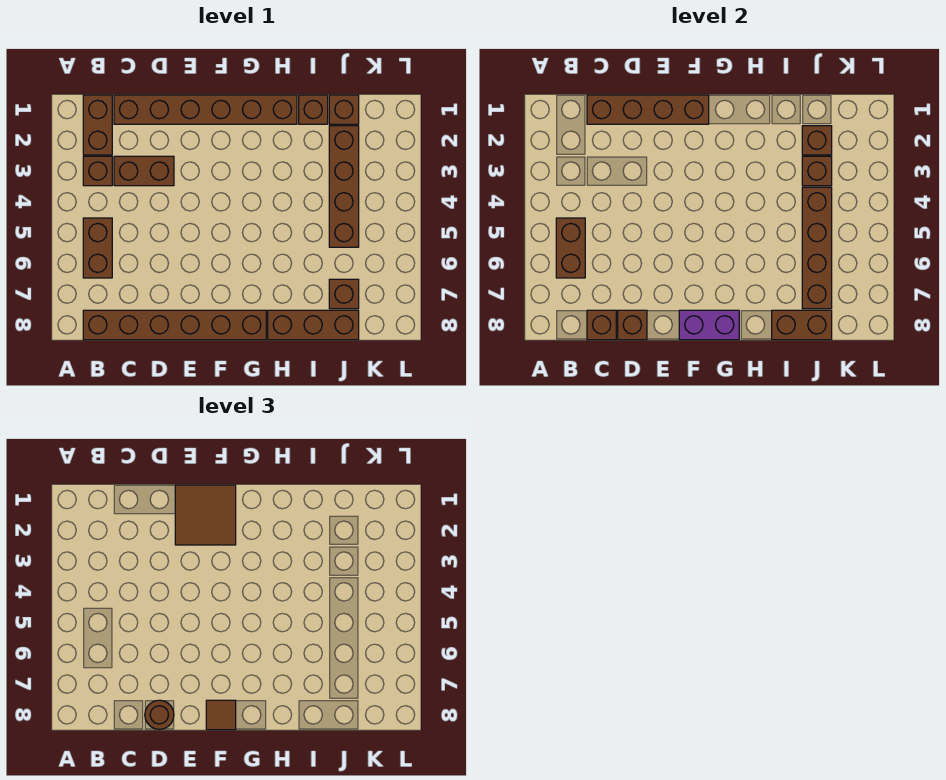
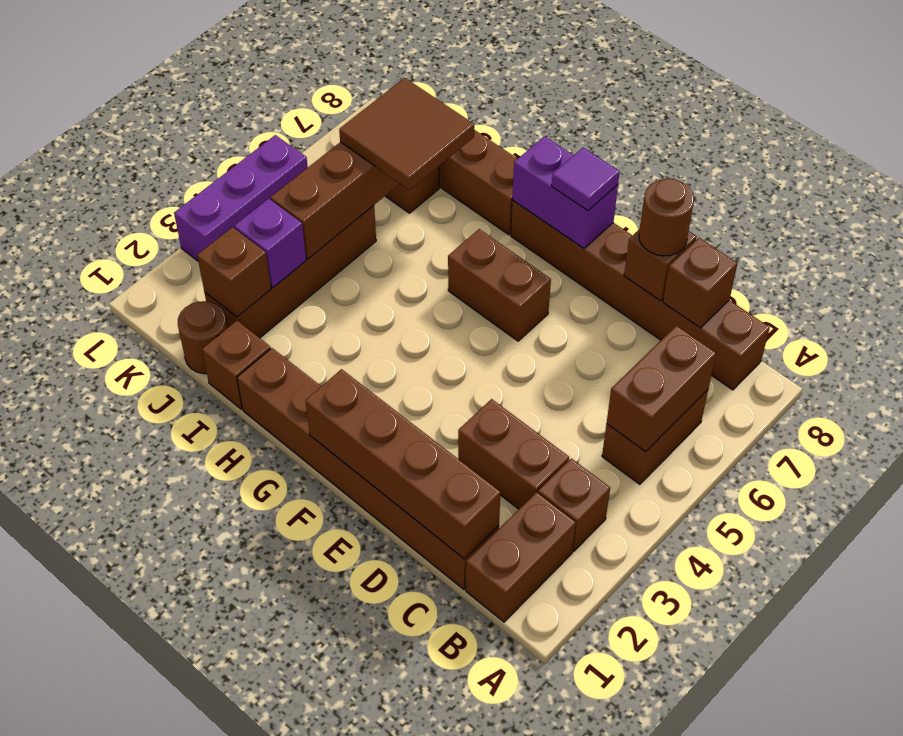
brown 2x2 tile [175,485,236,545] -> brown 2x2 tile moved to [339,78,474,190]
brown 1x1 tile [206,700,236,730] -> purple 1x1 tile [552,148,620,211]
brown 1x2 brick [772,310,832,340] -> brown 1x2 brick moved to [448,229,551,341]
brown 1x1 brick [329,95,359,124] -> brown 1x1 round brick [178,301,227,374]
brown 1x1 brick [802,156,832,186] -> purple 1x1 brick [234,199,306,287]
none -> purple 1x3 brick [174,135,308,261]

